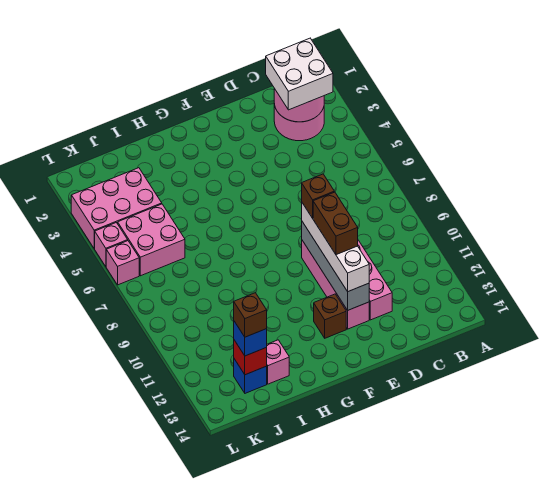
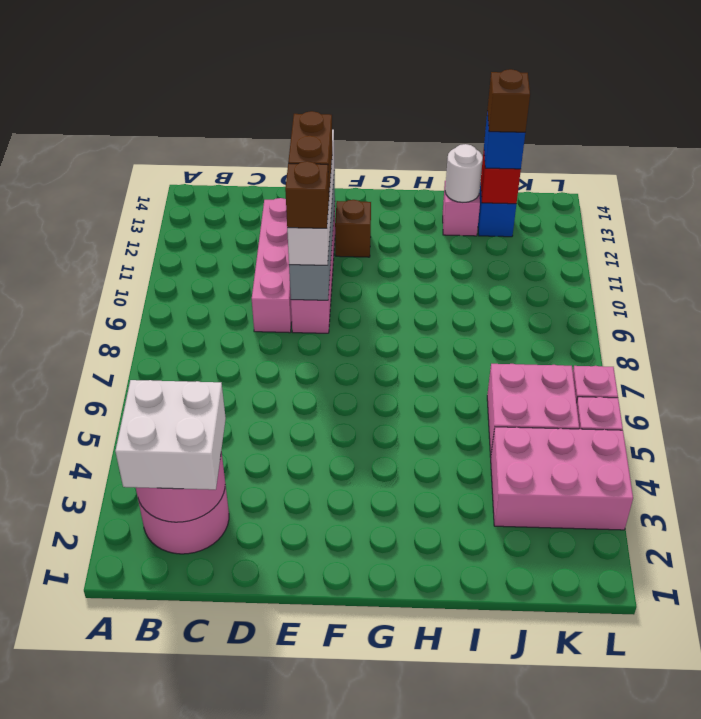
none -> white 1x1 round brick [445,144,483,202]

